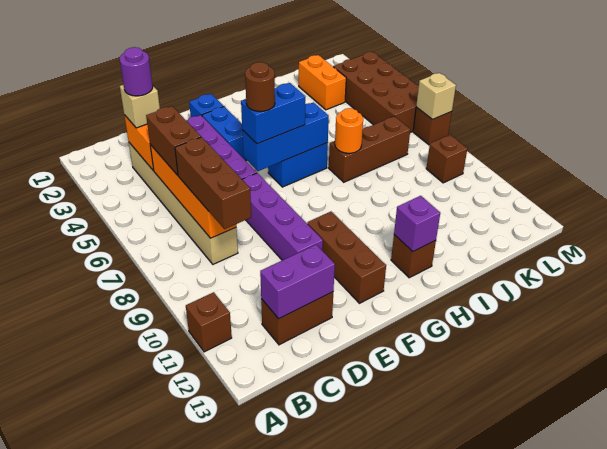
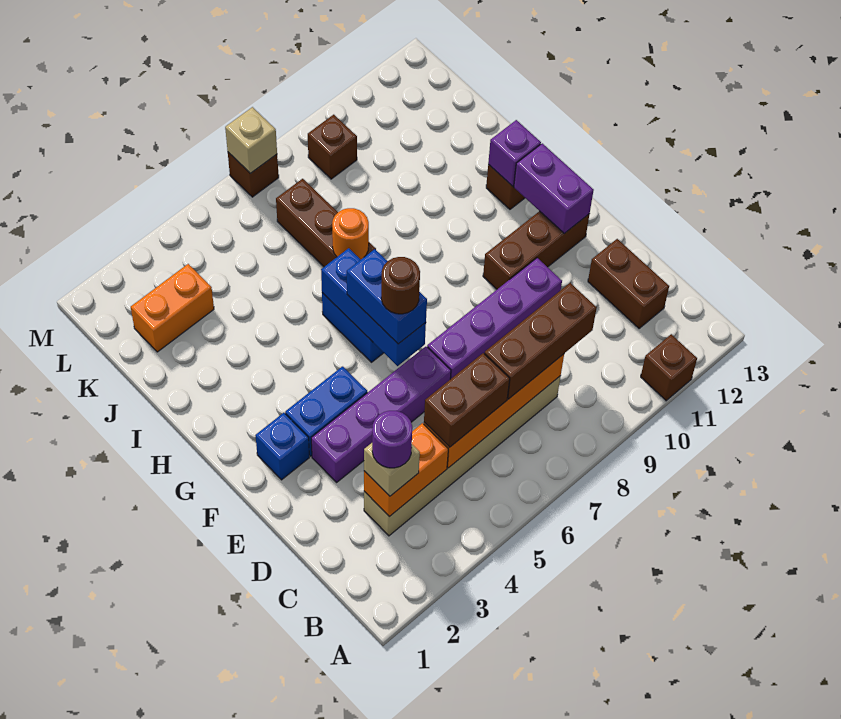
purple 1x2 brick [260,245,335,319] -> purple 1x2 brick moved to [514,143,594,233]
brown 2x4 brick [333,52,419,132] -> none

